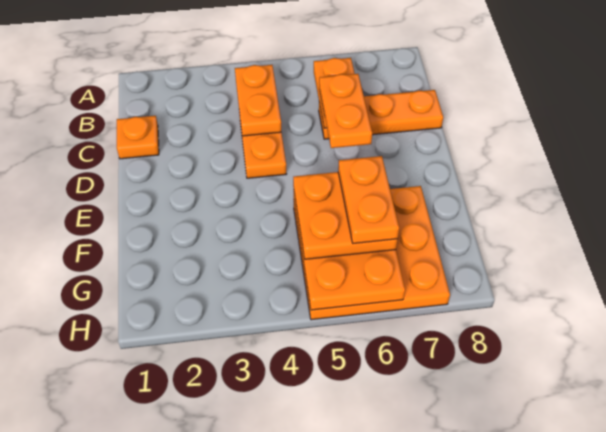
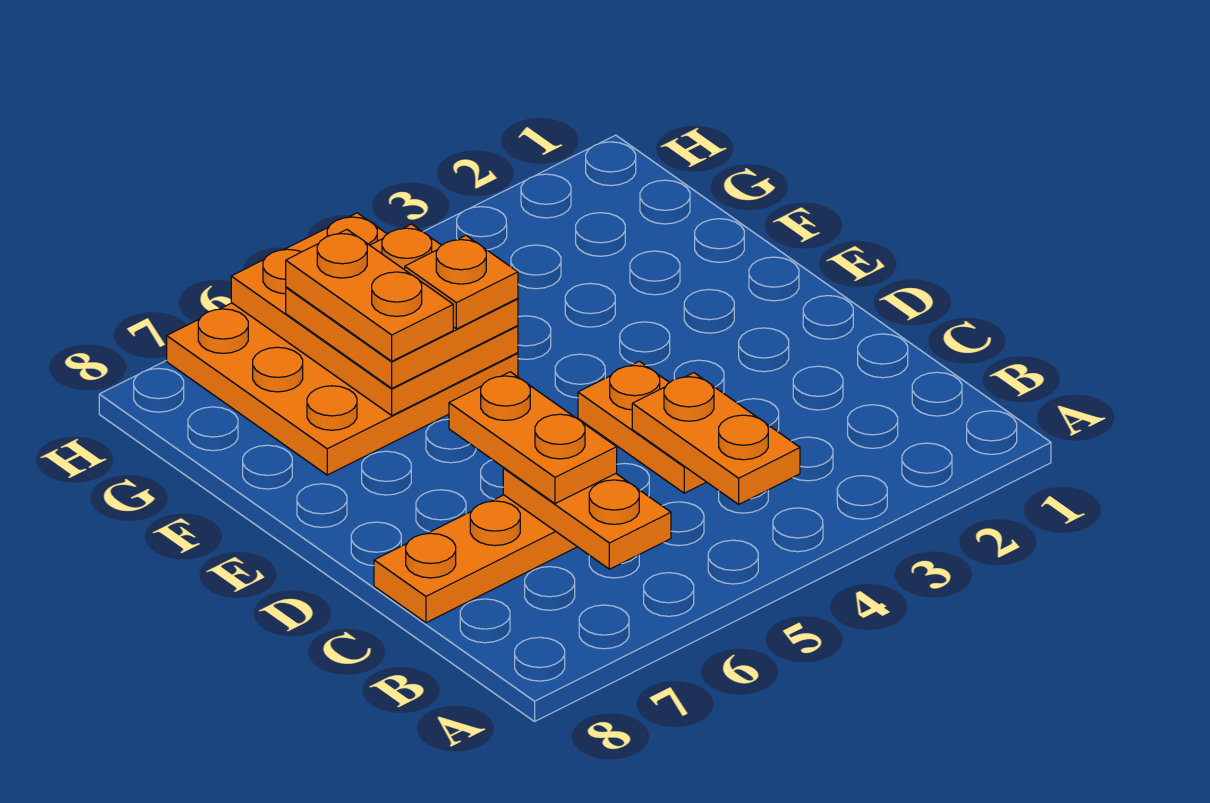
orange 1x1 plate [117,116,159,159] -> orange 1x1 plate moved to [405,236,518,329]

